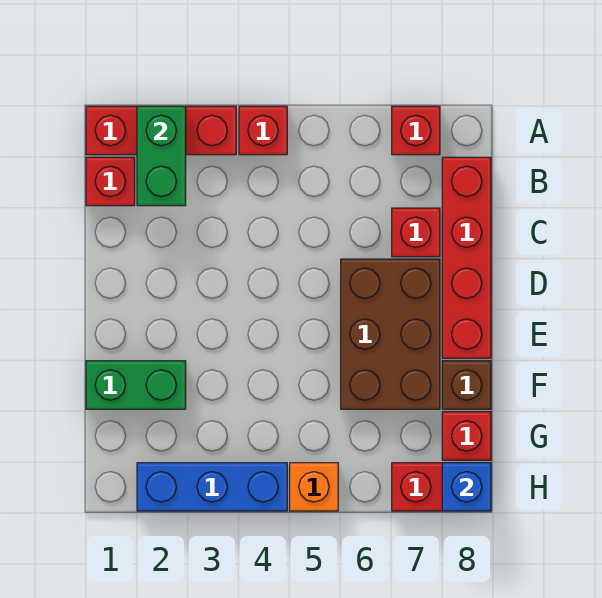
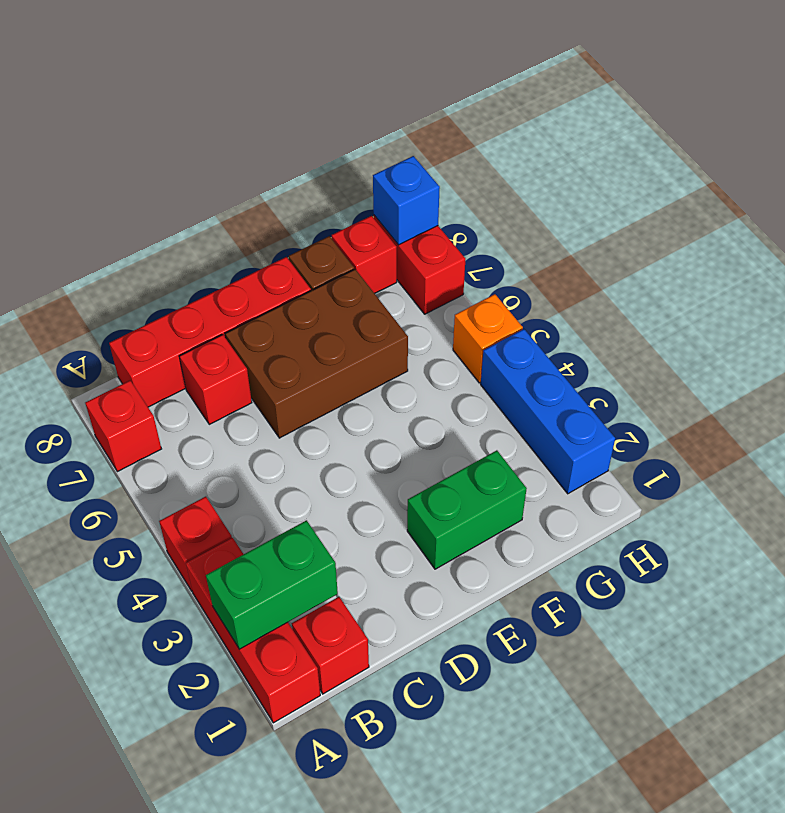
green 1x2 brick [86,361,186,409] -> green 1x2 brick turned to [407,450,527,569]

